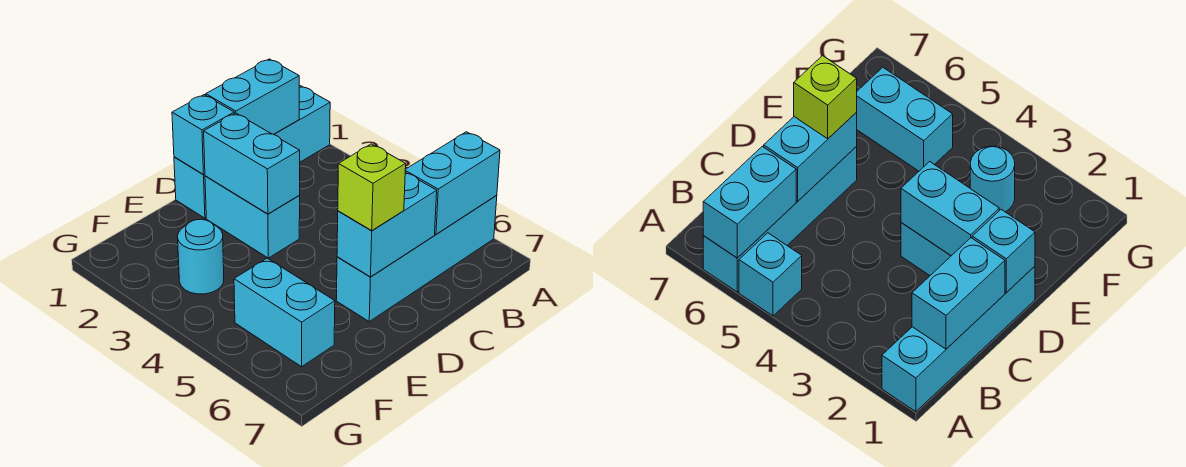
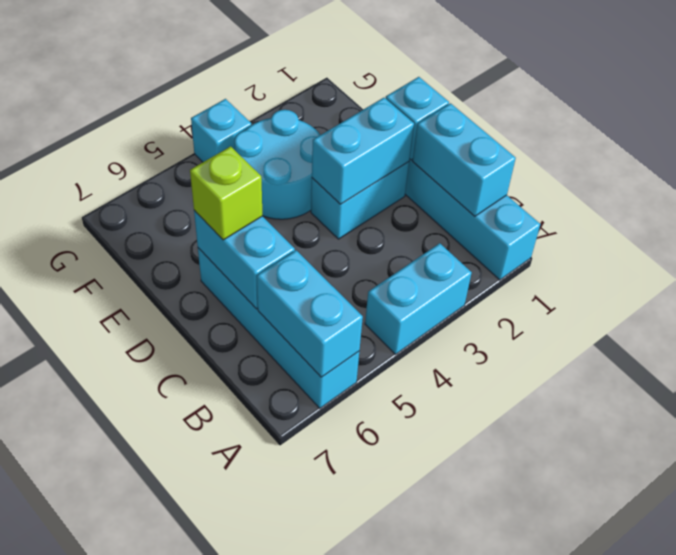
cyan 1x1 brick [739,233,802,316] -> cyan 1x1 brick moved to [191,99,251,162]
cyan 1x1 round brick [178,219,224,294] -> cyan 2x2 round brick [235,110,320,219]
cyan 1x2 brick [234,258,335,367] -> cyan 1x2 brick moved to [365,243,472,354]

